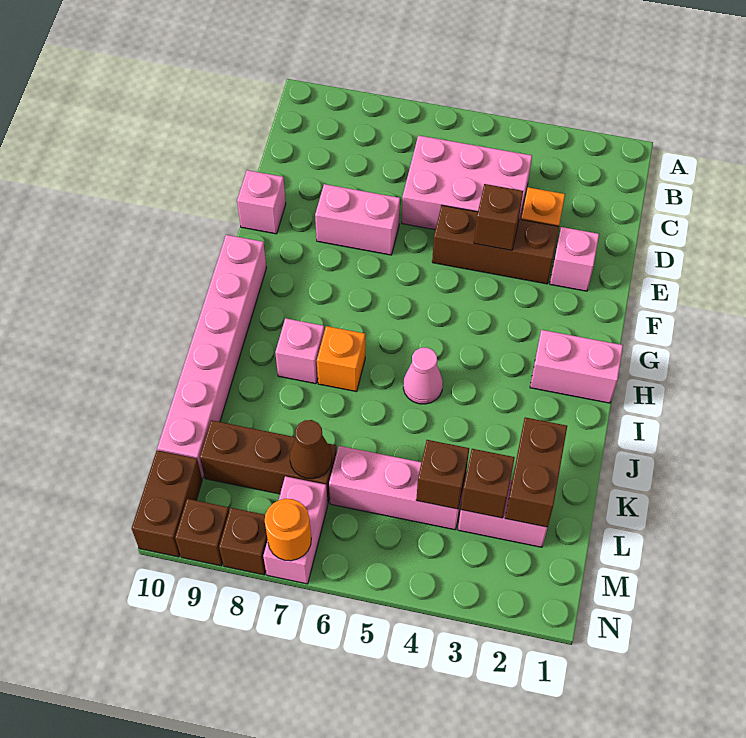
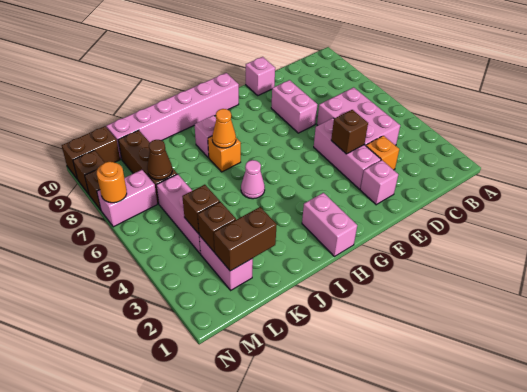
brown 1x3 brick [432,205,559,284] -> pink 1x3 brick [314,118,381,189]
none -> orange 1x1 cone [212,109,236,148]

